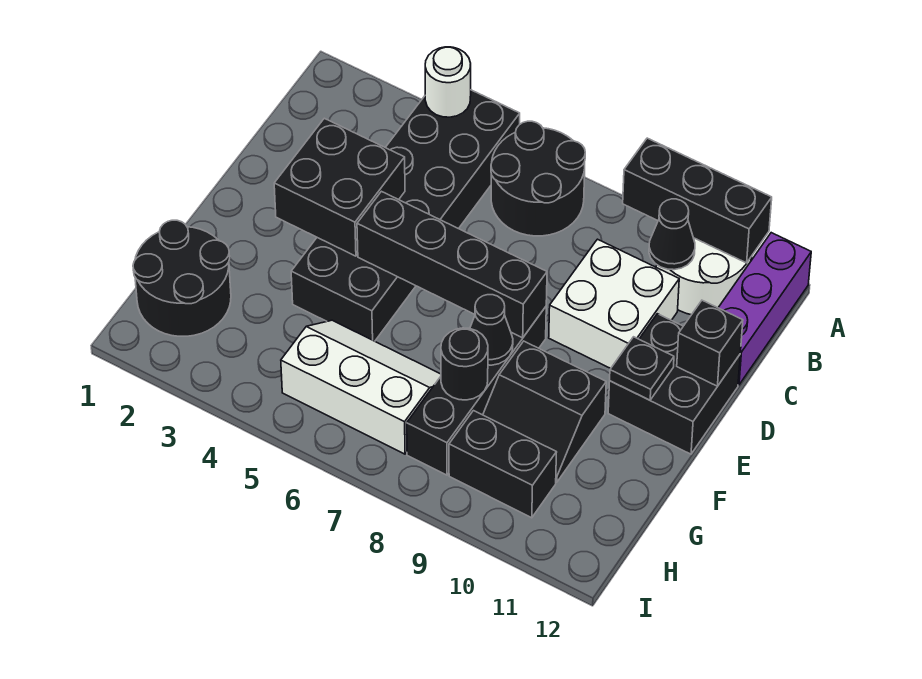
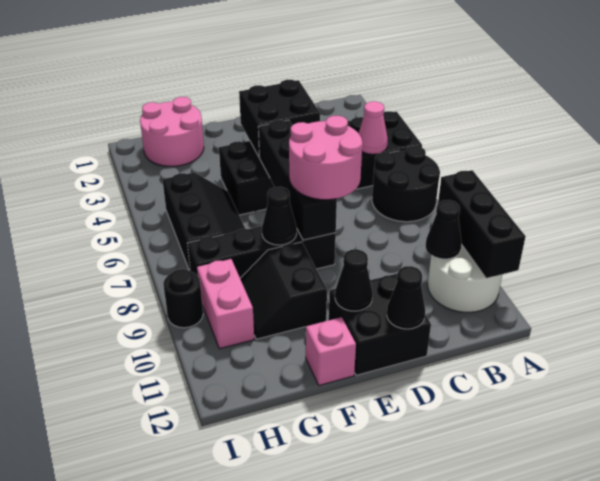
white 1x1 round brick [425,47,471,117] -> none
purple 1x3 brick [718,233,811,385] -> none
none -> pink 1x1 cone [359,101,388,154]
white 2x2 brick [549,239,679,368] -> none
none -> pink 2x2 round brick [289,115,362,200]
black 1x1 brick [677,300,743,386] -> black 1x1 cone [387,266,425,329]
black 1x1 plate [610,337,674,400] -> black 1x1 cone [335,249,373,311]
none -> pink 1x1 brick [306,317,356,385]
black 2x2 round brick [133,220,231,336] -> pink 2x2 round brick [140,97,204,166]
white 2x3 slope [281,320,441,454] -> black 2x3 slope [162,173,245,271]
black 1x1 round brick [441,328,488,400] -> black 1x1 round brick moved to [163,269,203,328]
black 1x2 brick [449,411,557,518] -> pink 1x2 brick [197,259,254,349]

